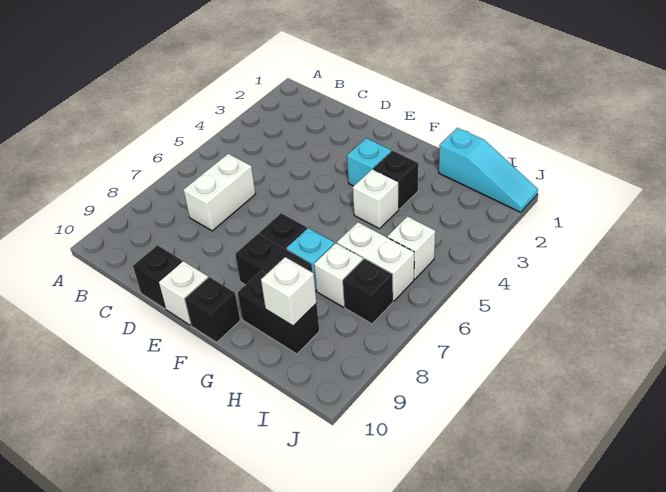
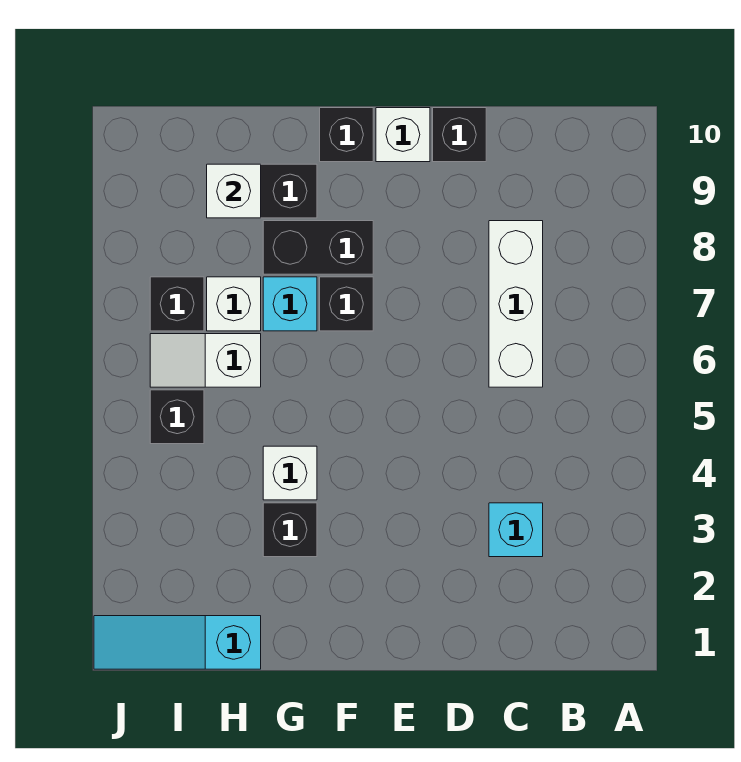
white 1x2 brick [184,154,256,231] -> white 1x3 brick [489,221,543,387]
cyan 1x1 brick [347,138,391,186] -> cyan 1x1 brick moved to [489,503,543,557]
white 1x2 brick [337,222,414,301] -> white 1x2 slope [150,334,261,387]
white 1x1 brick [387,216,435,279] -> black 1x1 brick [150,390,204,444]

